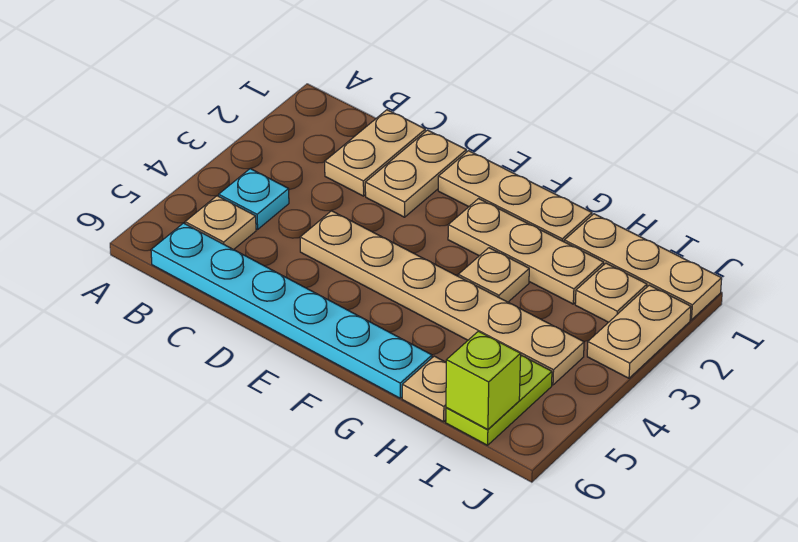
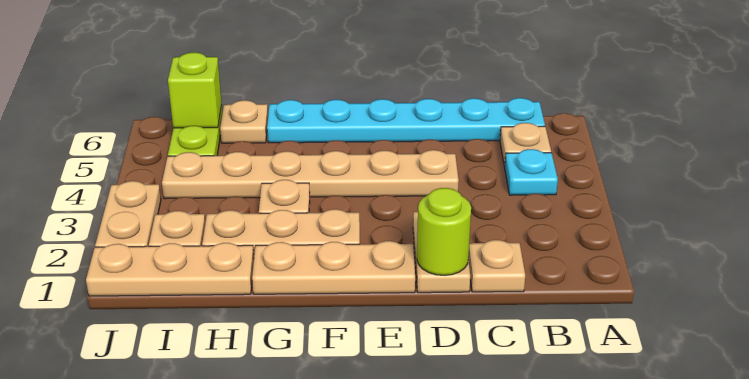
tan 1x2 plate [325,110,425,196] -> tan 1x1 plate [468,240,525,292]
none -> lime 1x1 round brick [417,188,471,275]

